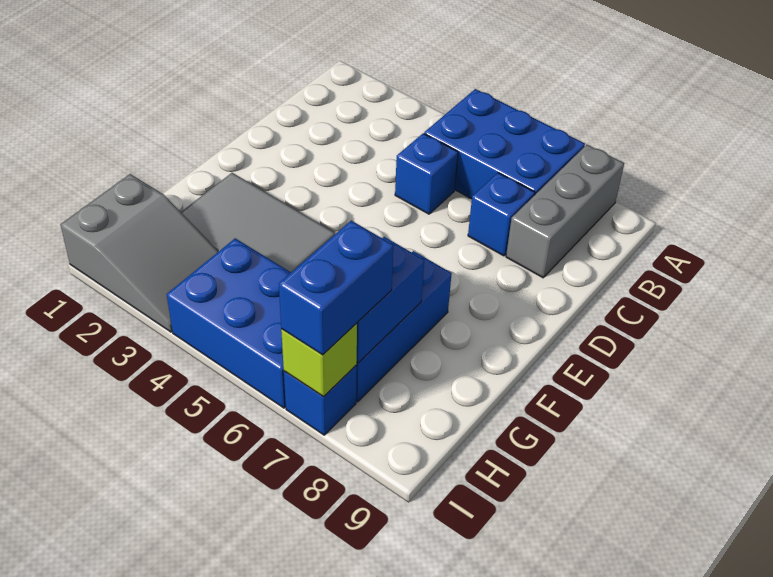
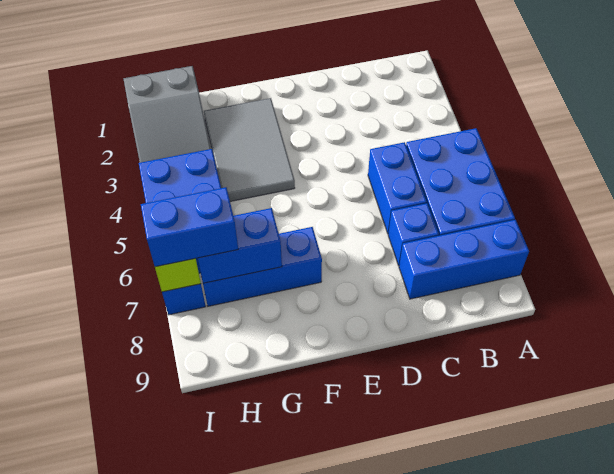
grey 1x3 brick [506,145,624,278] -> blue 1x3 brick [399,220,529,299]
blue 1x1 brick [395,133,458,214] -> blue 1x2 brick [368,142,427,233]

